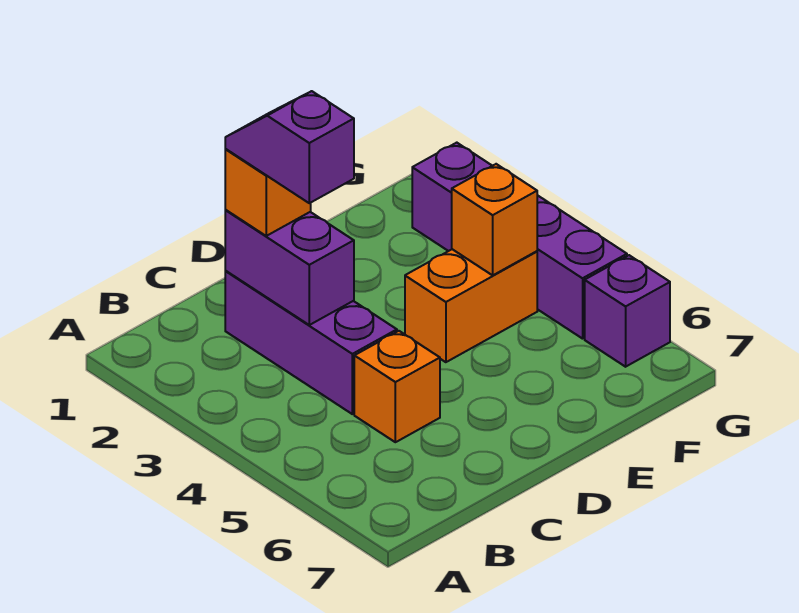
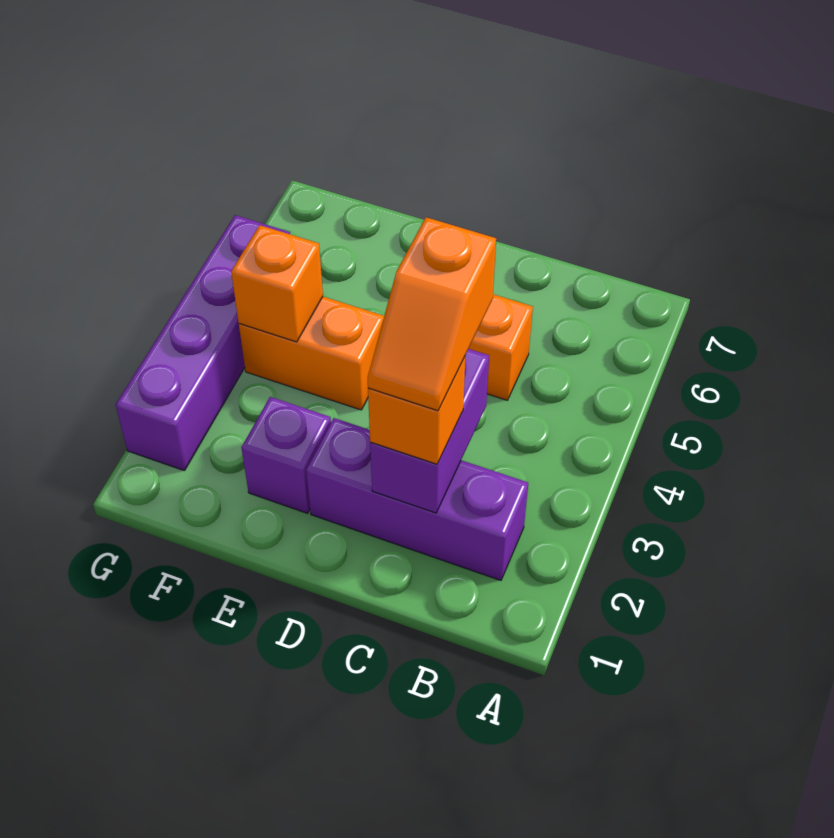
purple 1x3 brick [225,271,397,414] -> purple 1x3 brick turned to [306,418,528,580]
purple 1x2 slope [225,91,354,203] -> orange 1x2 slope [368,217,496,411]
purple 1x1 brick [585,255,670,367] -> purple 1x1 brick moved to [241,397,331,513]

